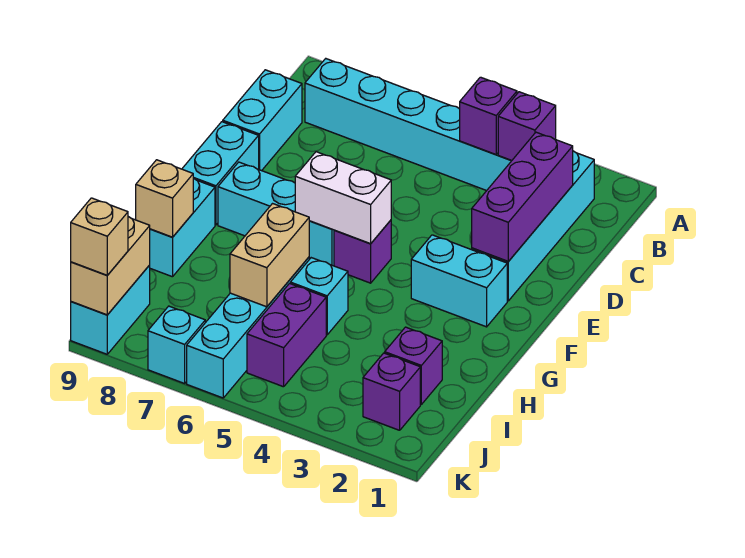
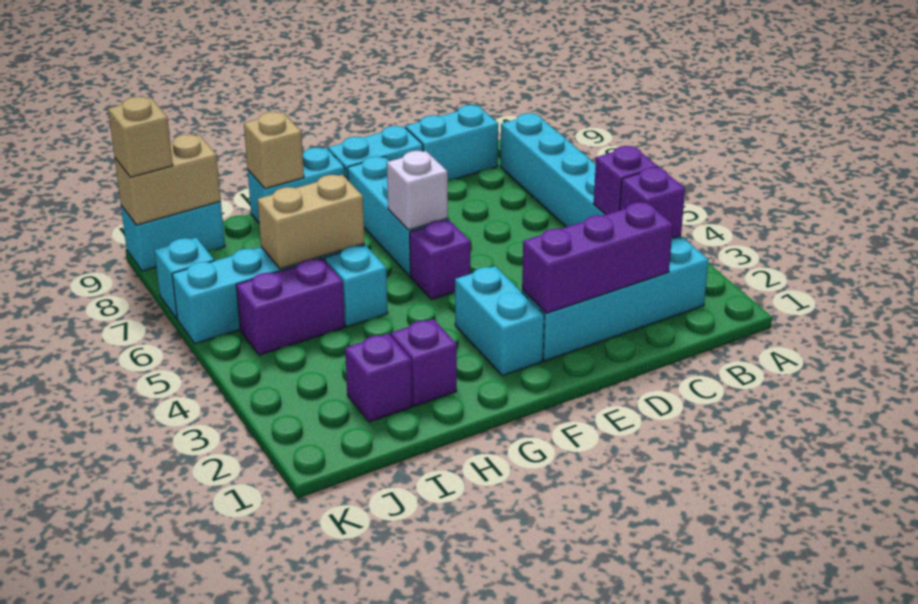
white 1x2 brick [295,152,391,244] -> white 1x1 brick [387,151,448,230]
purple 1x1 brick [363,353,420,430] -> purple 1x1 brick moved to [391,319,457,406]

